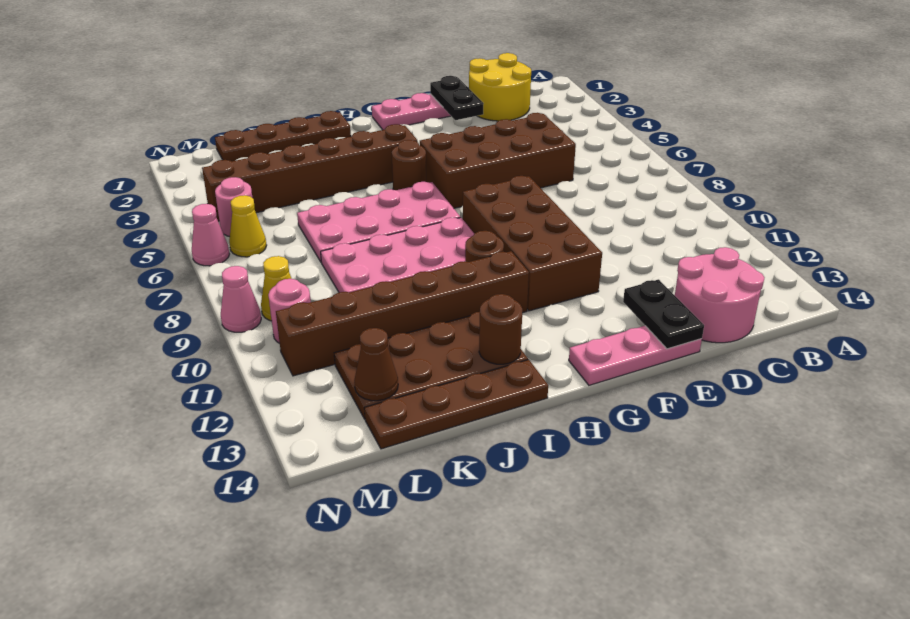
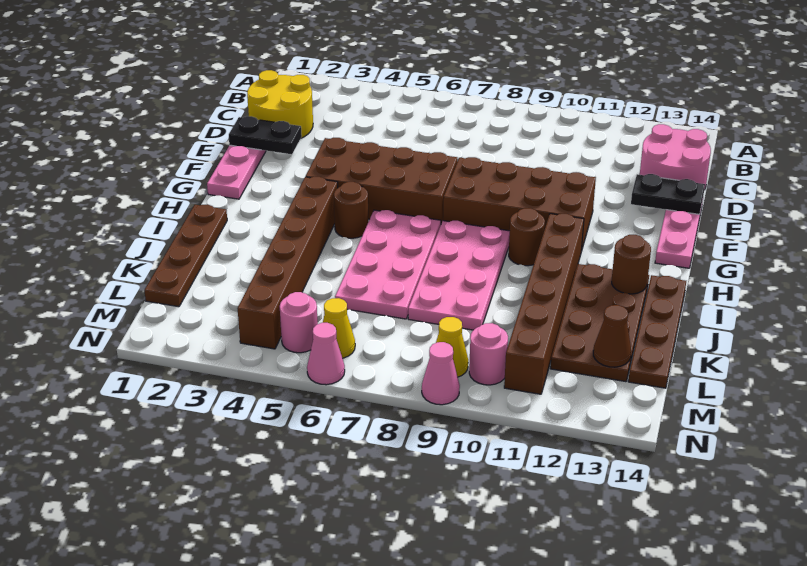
brown 2x4 brick [420,113,576,208] -> brown 2x4 brick turned to [306,138,457,223]

